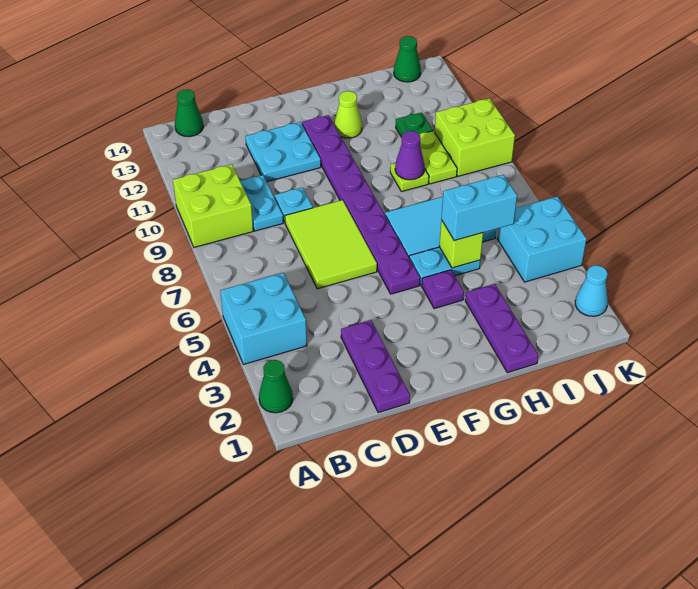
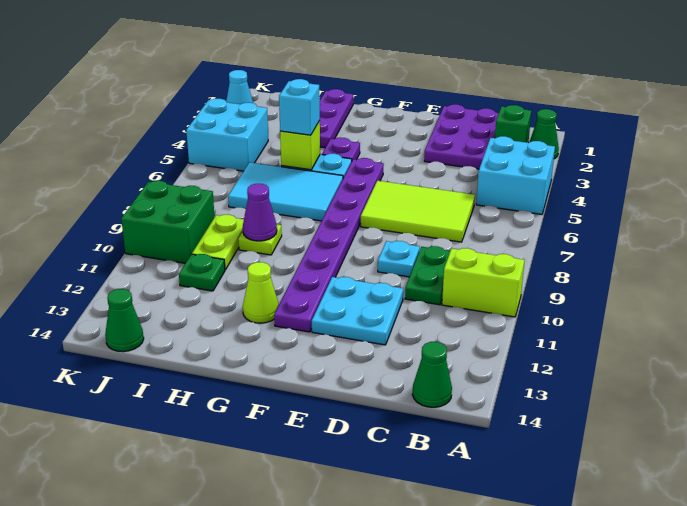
lime 2x2 brick [173,164,253,247] -> lime 1x2 brick [442,248,525,317]
none -> green 1x1 brick [495,105,531,143]
cyan 1x2 plate [240,175,283,231] -> green 1x2 plate [405,246,450,305]
purple 1x3 plate [341,320,410,413] -> purple 2x3 plate [424,104,499,169]
lime 2x3 tile [285,200,377,289] -> lime 2x3 tile turned to [361,181,475,242]
cyan 1x2 brick [441,175,517,241] -> cyan 1x1 brick [279,79,320,135]
lime 2x2 brick [435,98,515,176] -> green 2x2 brick [121,181,215,263]

